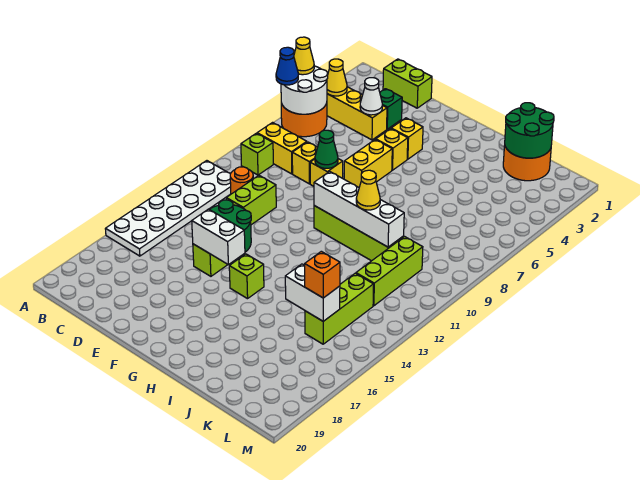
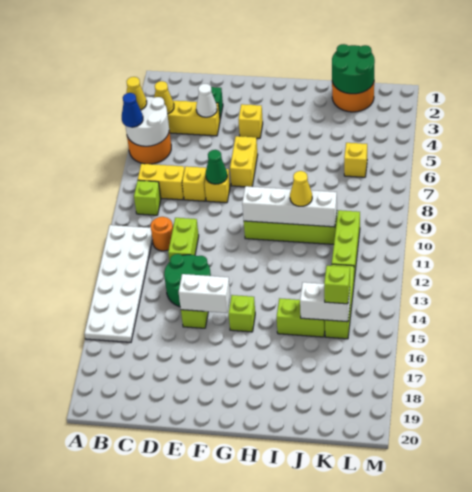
lime 1x2 brick [383,59,432,108] -> lime 1x2 brick moved to [277,298,325,337]
yellow 1x1 brick [376,129,408,170] -> yellow 1x1 brick moved to [344,143,367,177]
orange 1x1 brick [305,251,340,298] -> lime 1x1 brick [324,266,350,304]

